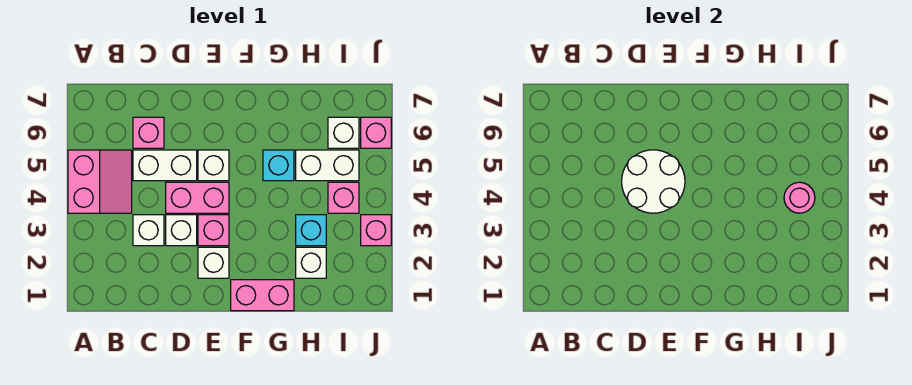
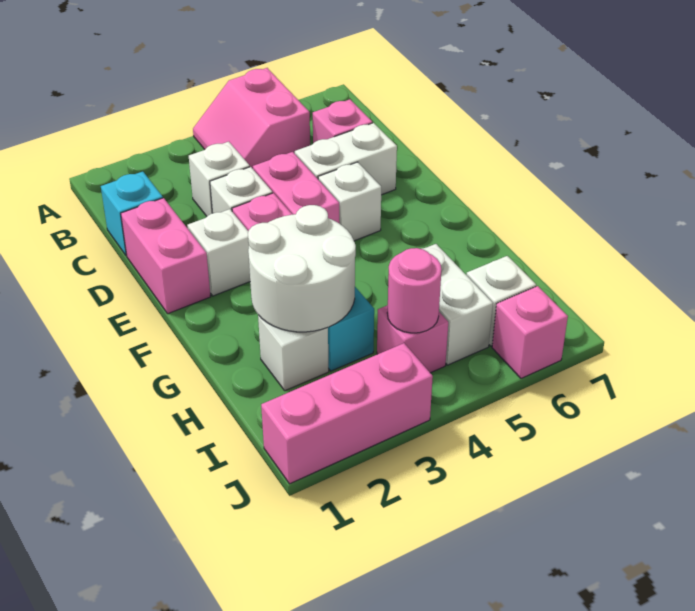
pink 2x2 slope [68,150,132,213] -> pink 2x2 slope turned to [193,68,310,169]
white 1x2 brick [133,150,197,181] -> white 1x2 brick turned to [295,123,397,195]
white 2x2 round brick [622,150,685,213] -> white 2x2 round brick moved to [248,205,356,332]
pink 1x2 brick [231,280,294,311] -> pink 1x2 brick moved to [121,198,211,314]
cyan 1x1 brick [263,150,294,181] -> cyan 1x1 brick moved to [101,172,163,256]
pink 1x1 brick [361,215,391,246] -> pink 1x3 brick [261,343,433,484]

